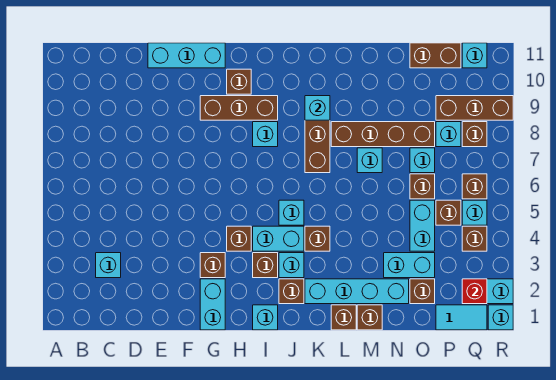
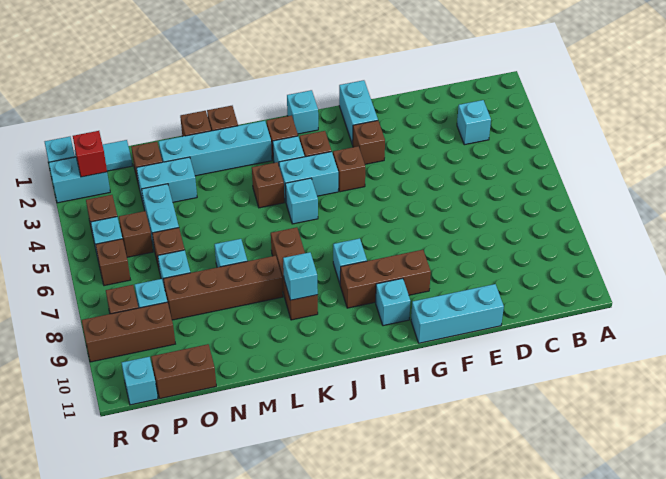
brown 1x1 brick [227,69,251,94] -> cyan 1x1 brick [376,278,410,326]

